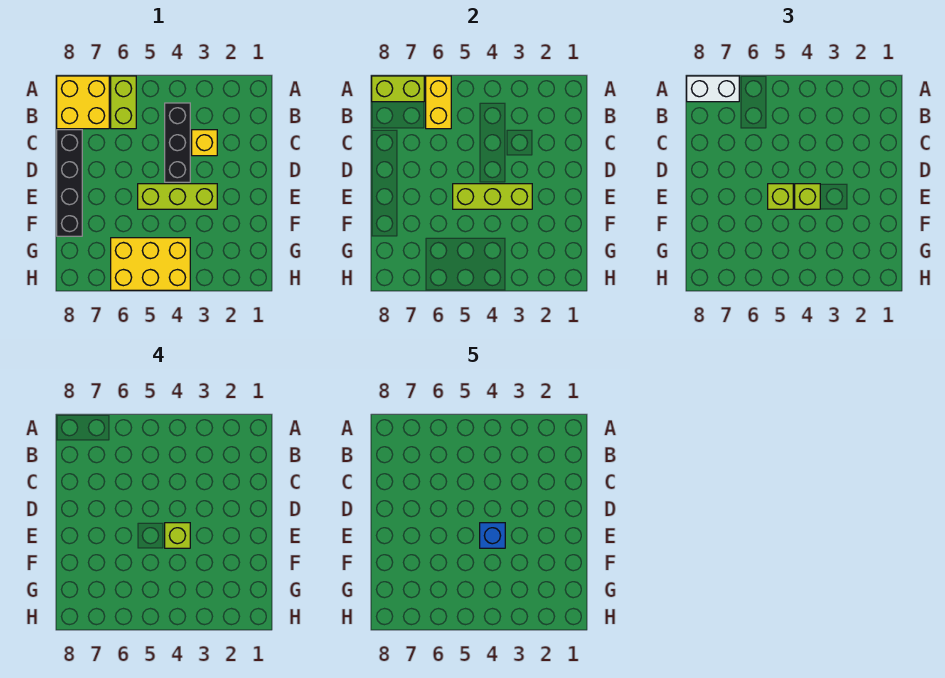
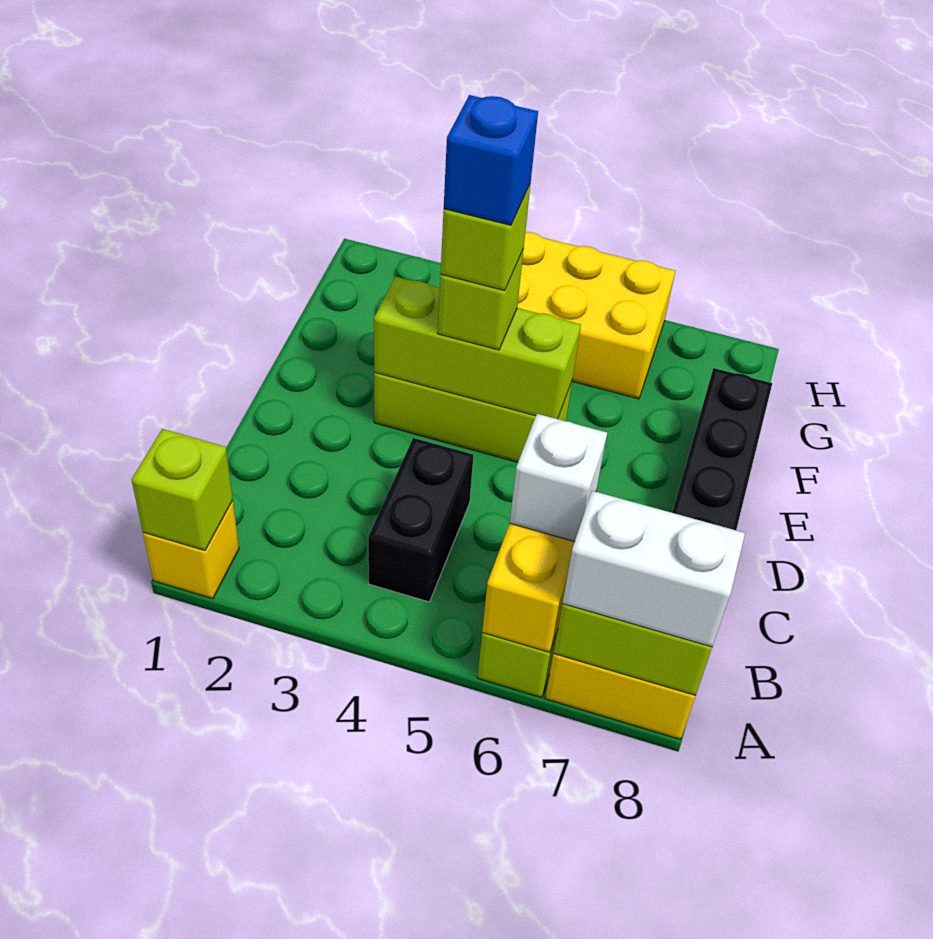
black 1x3 brick [165,103,190,182] -> black 1x2 brick [368,438,473,602]
none -> white 1x1 brick [510,414,607,542]
yellow 1x1 brick [192,130,217,156] -> yellow 1x1 brick moved to [143,501,239,599]
lime 1x1 brick [768,184,793,209] -> lime 1x1 brick moved to [131,429,233,550]

